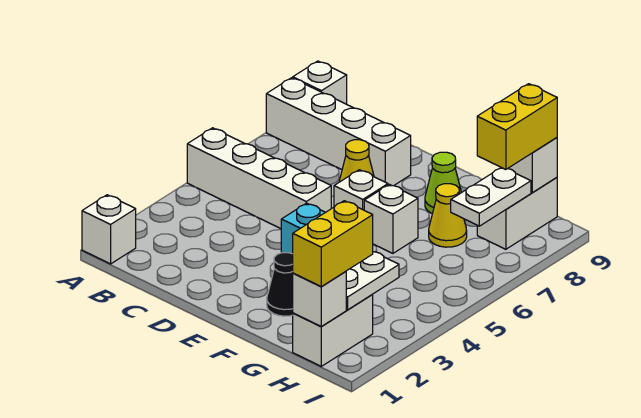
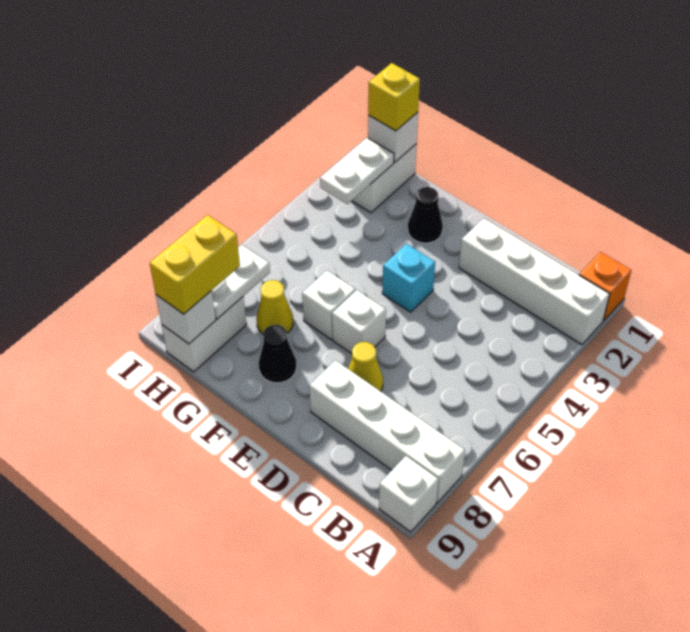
white 1x1 brick [82,195,136,264] -> orange 1x1 brick [579,252,631,321]
white 1x4 brick [187,128,331,229] -> white 1x4 brick moved to [459,218,610,345]
lime 1x1 cone [425,152,461,214] -> black 1x1 cone [259,325,297,383]
yellow 1x2 brick [293,201,373,287] -> yellow 1x1 brick [368,63,420,131]

